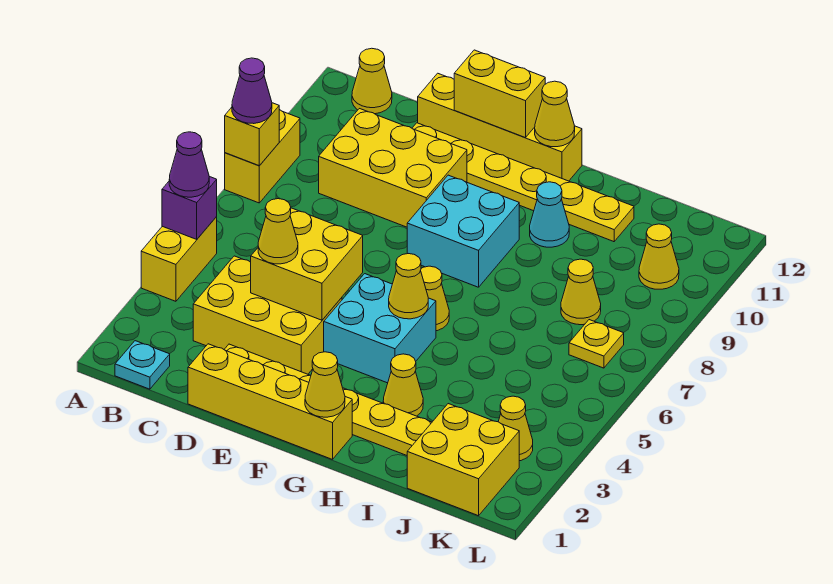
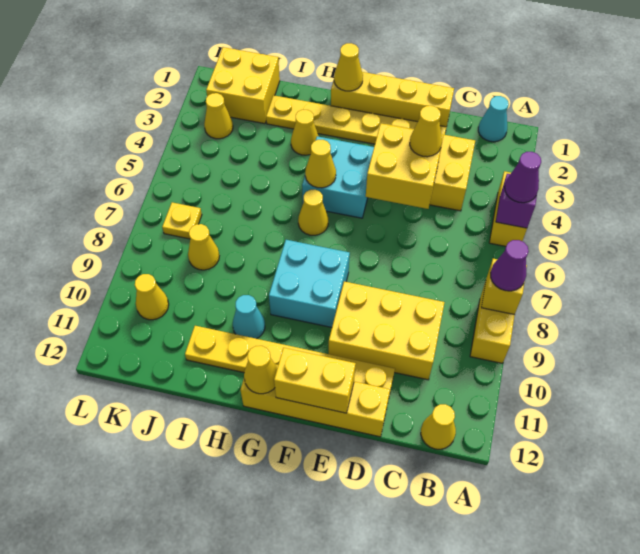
cyan 1x1 plate [115,341,170,389] -> cyan 1x1 cone [478,96,509,142]

